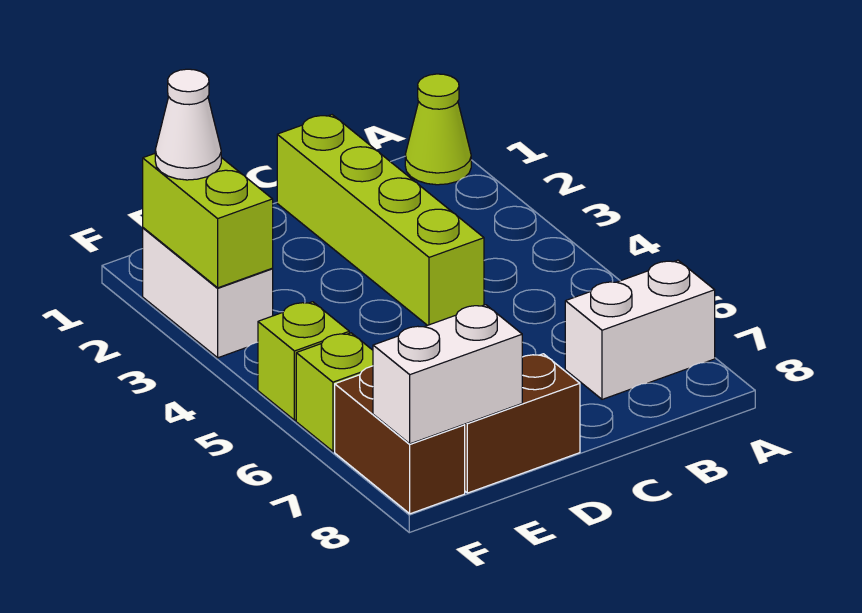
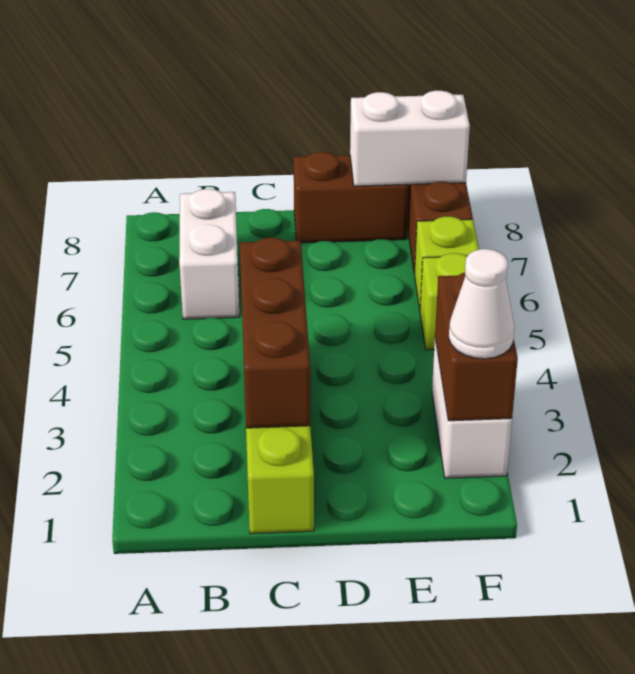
lime 1x1 cone [405,74,471,185] -> none
white 1x2 brick [565,260,715,399] -> white 1x2 brick turned to [179,189,239,319]
none -> brown 1x3 brick [240,238,310,428]
lime 1x2 brick [143,154,273,288] -> brown 1x2 brick [435,273,518,421]

